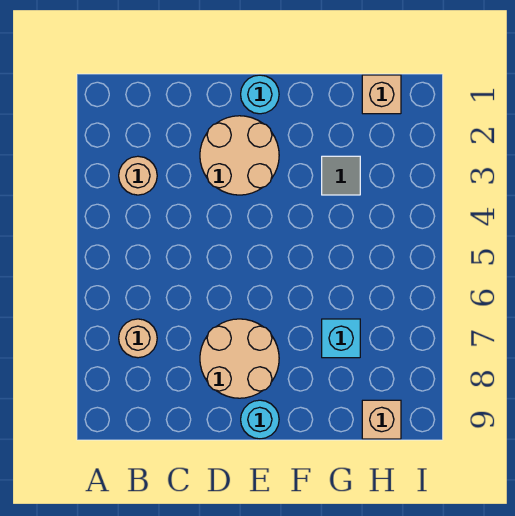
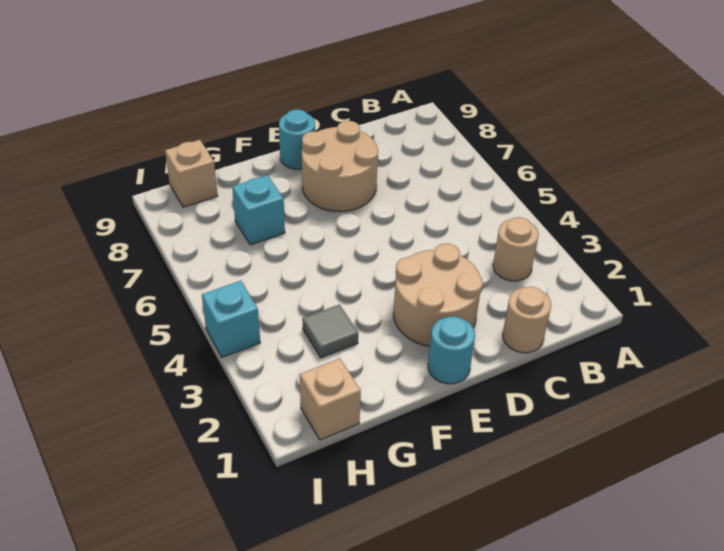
tan 1x1 round brick [119,319,157,358] -> tan 1x1 round brick moved to [503,287,551,353]
none -> cyan 1x1 brick [202,281,260,357]

